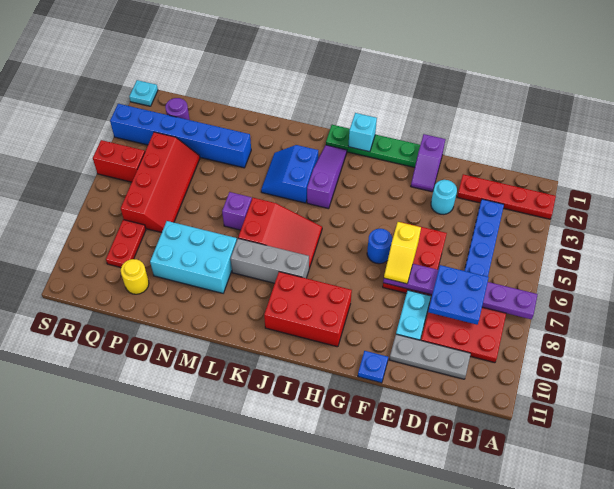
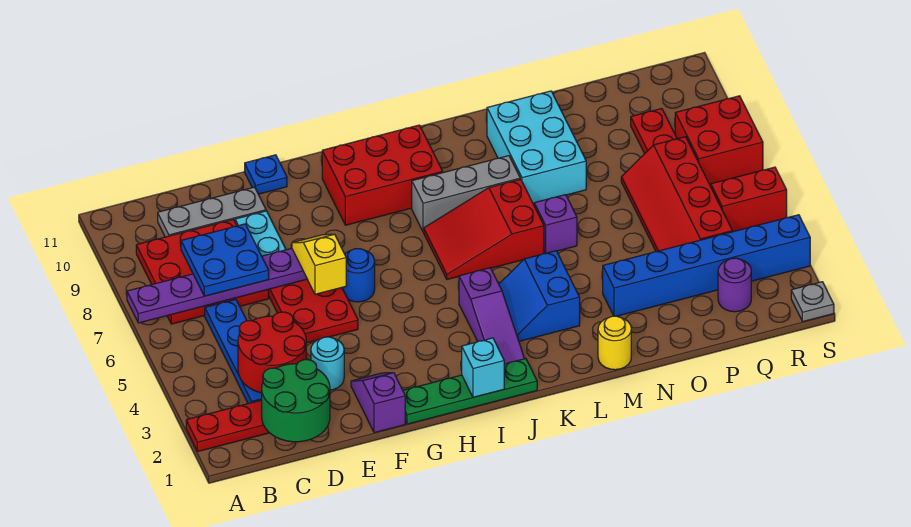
none -> green 2x2 round brick [262,360,330,442]
none -> red 2x2 round brick [238,312,306,393]
blue 2x2 slope [261,145,318,203] -> blue 2x2 slope turned to [499,251,580,341]
cyan 2x3 brick [150,221,237,293] -> cyan 2x3 brick turned to [487,91,586,204]
yellow 1x1 round brick [121,259,149,294] -> yellow 1x1 round brick moved to [598,316,631,370]
none -> red 2x2 brick [675,96,763,185]
cyan 1x1 plate [129,80,158,106] -> grey 1x1 plate [791,282,834,322]

